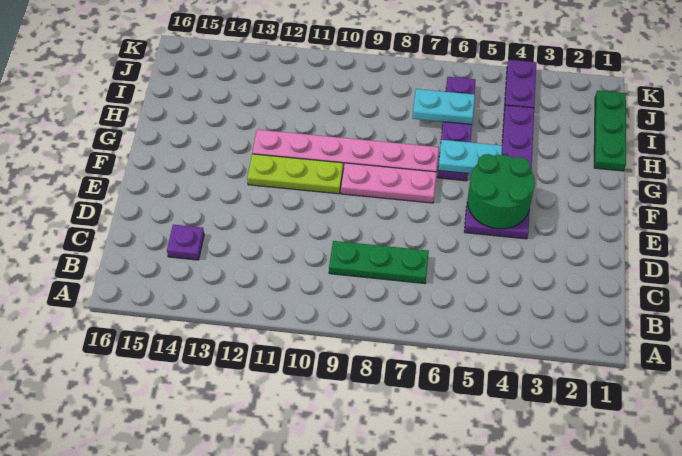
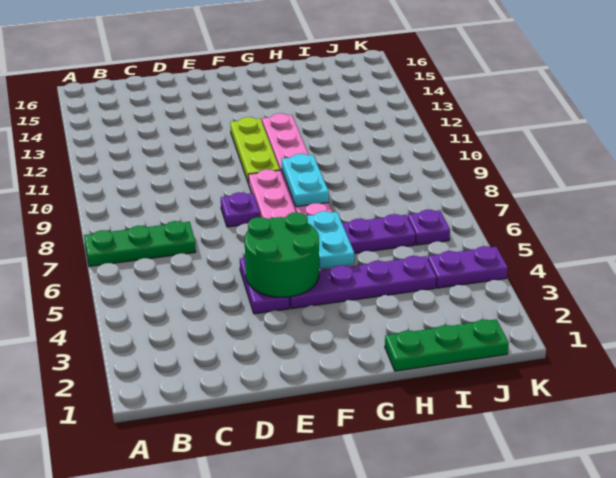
green 1x3 plate [329,241,429,284] -> green 1x3 plate turned to [84,221,196,266]
purple 1x1 plate [167,225,204,260] -> purple 1x1 plate moved to [221,192,260,227]
cyan 1x2 plate [413,89,475,124] -> cyan 1x2 plate moved to [282,154,329,207]

